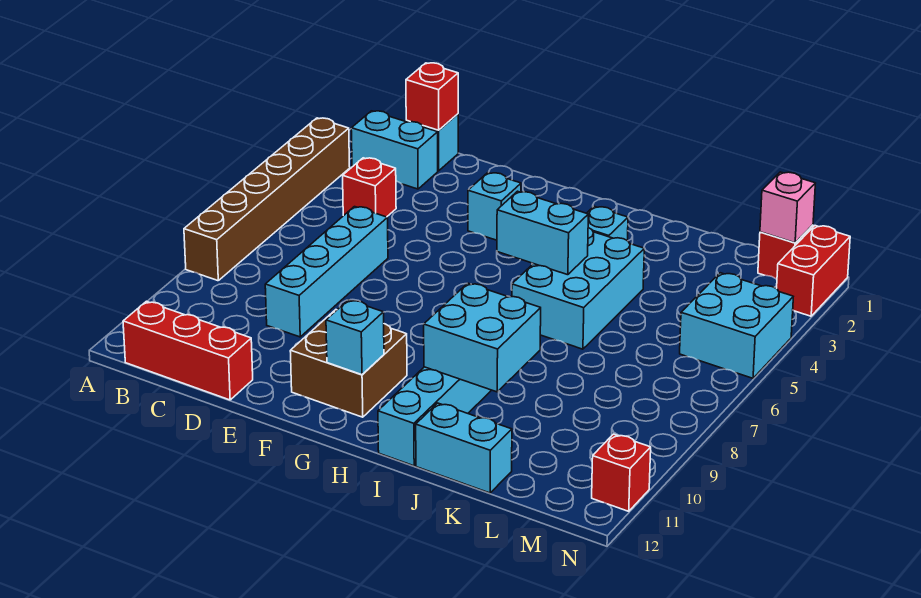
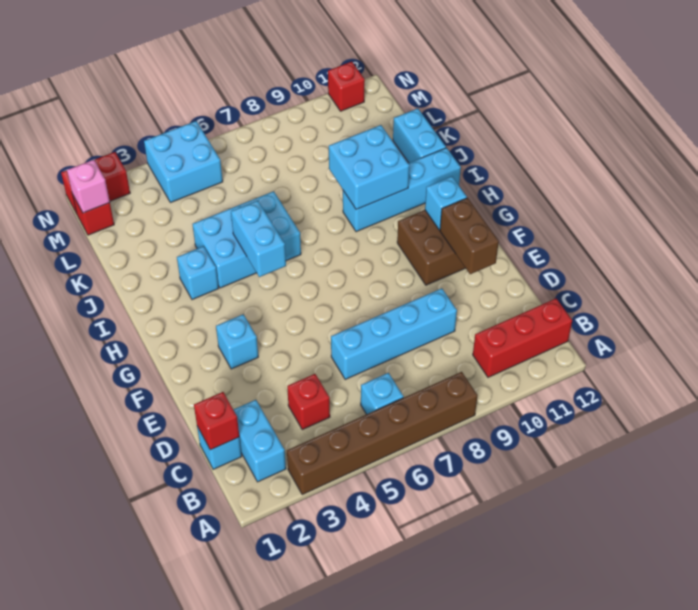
none -> cyan 1x1 brick [361,373,404,414]
red 1x3 brick [123,301,253,400] -> red 1x3 brick turned to [473,299,572,377]
none -> brown 1x2 brick [440,198,499,274]

